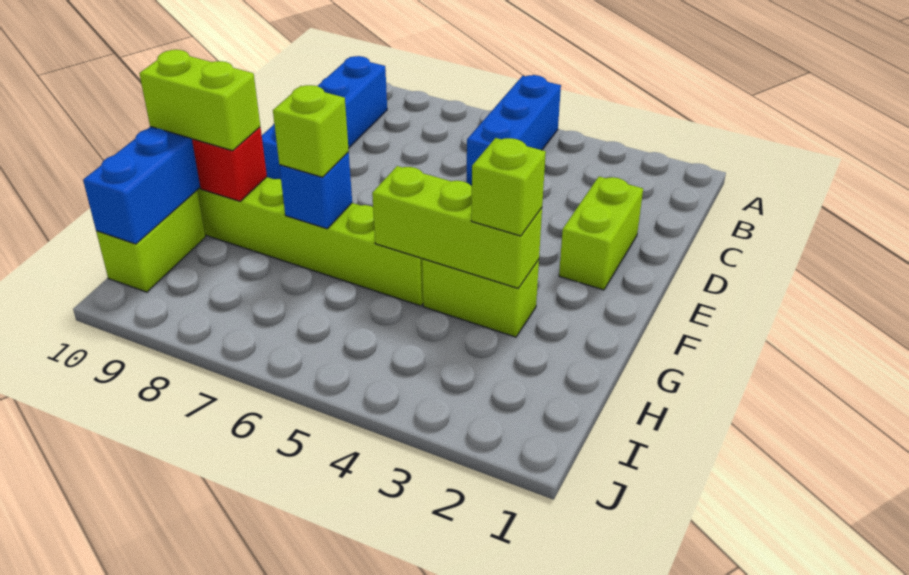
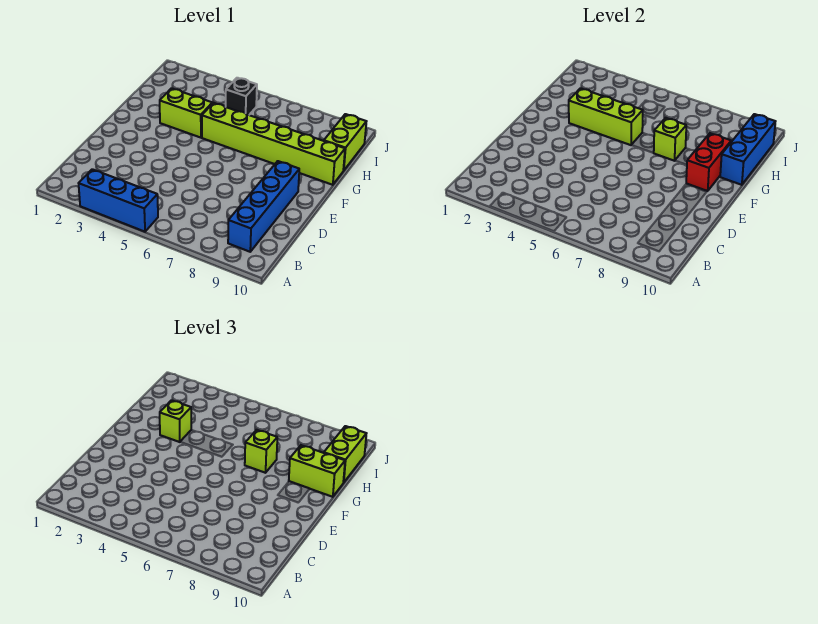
blue 1x3 brick [467,75,561,186] -> blue 1x3 brick turned to [79,169,158,232]
lime 1x2 brick [559,177,643,290] -> lime 1x2 brick moved to [324,426,366,483]
blue 1x1 brick [279,152,352,229] -> lime 1x1 brick [654,118,686,161]
red 1x1 brick [192,127,267,201] -> red 1x2 brick [686,133,731,191]
none -> black 1x1 brick [226,78,257,115]

